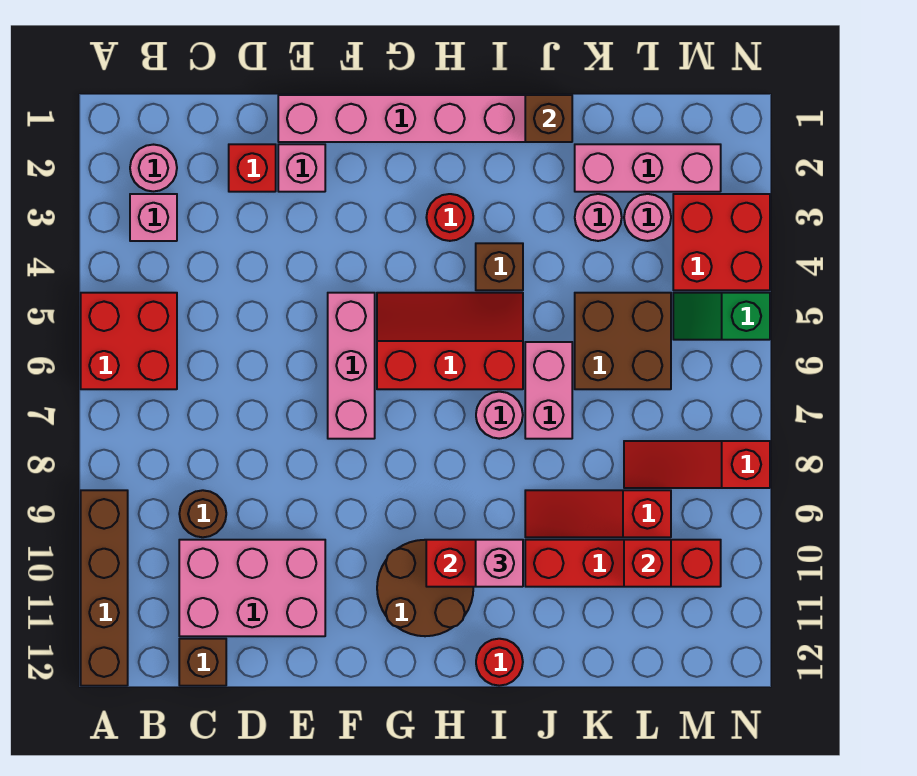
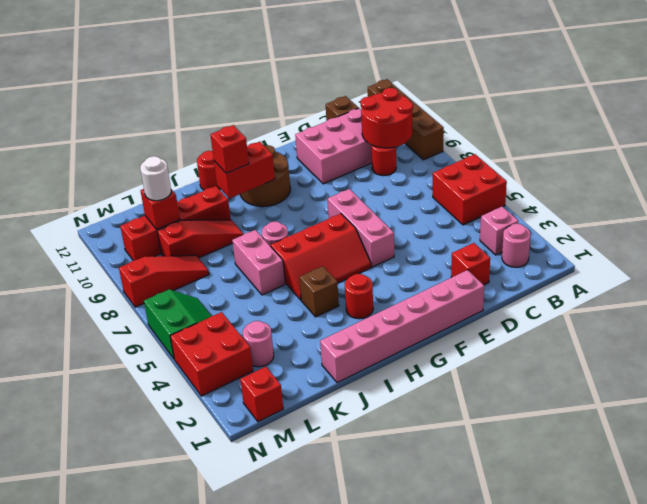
none -> red 2x2 round brick [361,88,413,148]
brown 1x1 round brick [179,490,226,537] -> red 1x1 round brick [371,145,396,176]
pink 1x1 brick [278,144,325,192] -> none
pink 1x1 brick [476,540,523,587] -> red 1x1 brick [211,125,249,173]
brown 1x1 brick [525,95,572,142] -> none
pink 1x3 brick [575,144,721,192] -> none
pink 1x1 round brick [575,194,622,241] -> none
brown 2x2 brick [575,293,671,389] -> none
none -> white 1x1 round brick [140,156,171,201]
none -> red 1x1 brick [240,367,283,422]
green 1x2 slope [673,293,770,340] -> green 2x2 slope [144,290,211,359]

